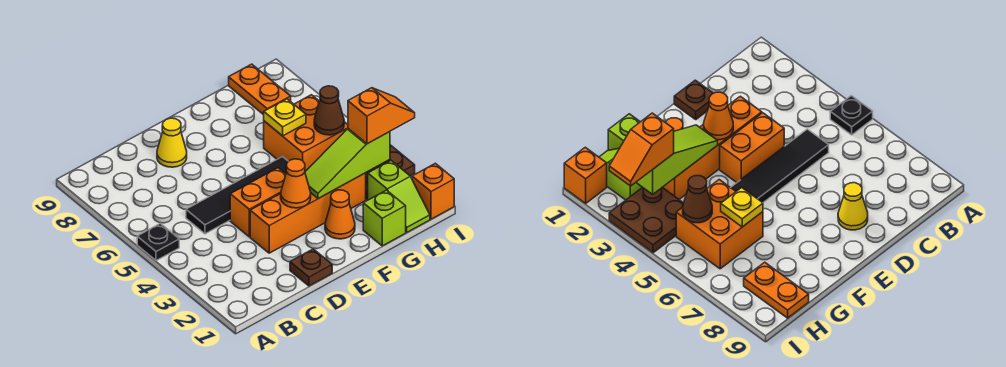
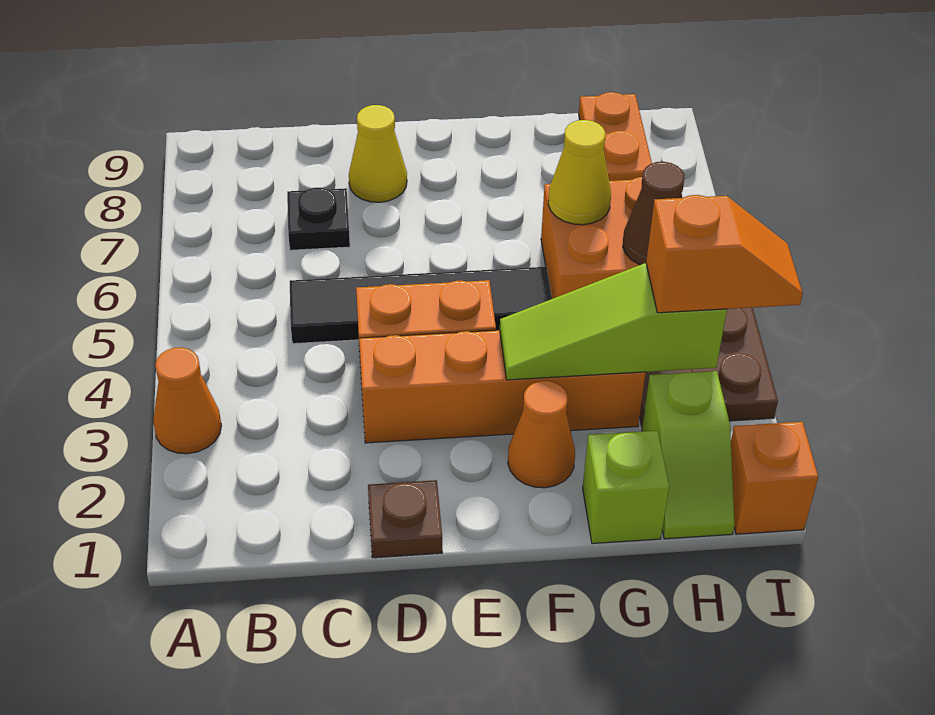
black 1x1 plate [137,223,179,261] -> black 1x1 plate moved to [287,188,350,250]
orange 1x1 cone [281,159,311,208] -> orange 1x1 cone moved to [153,347,221,454]
yellow 1x1 plate [264,99,306,136] -> yellow 1x1 cone [548,120,611,225]

